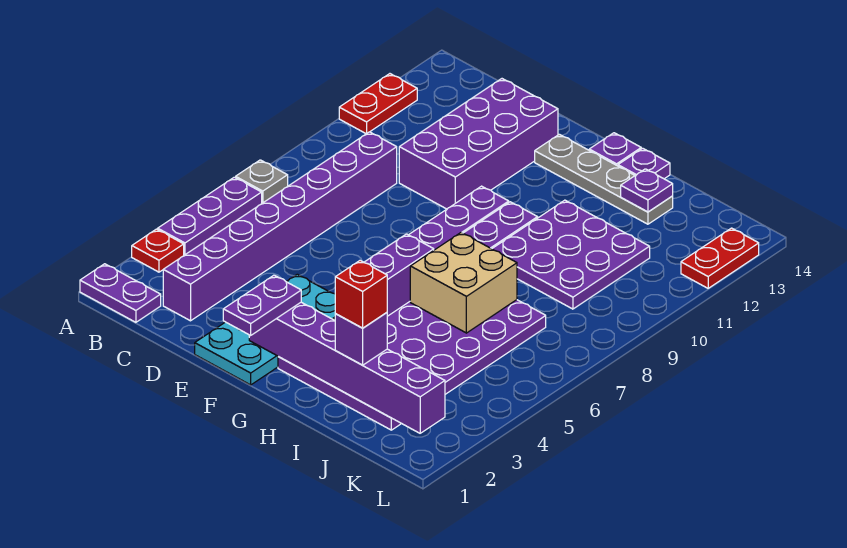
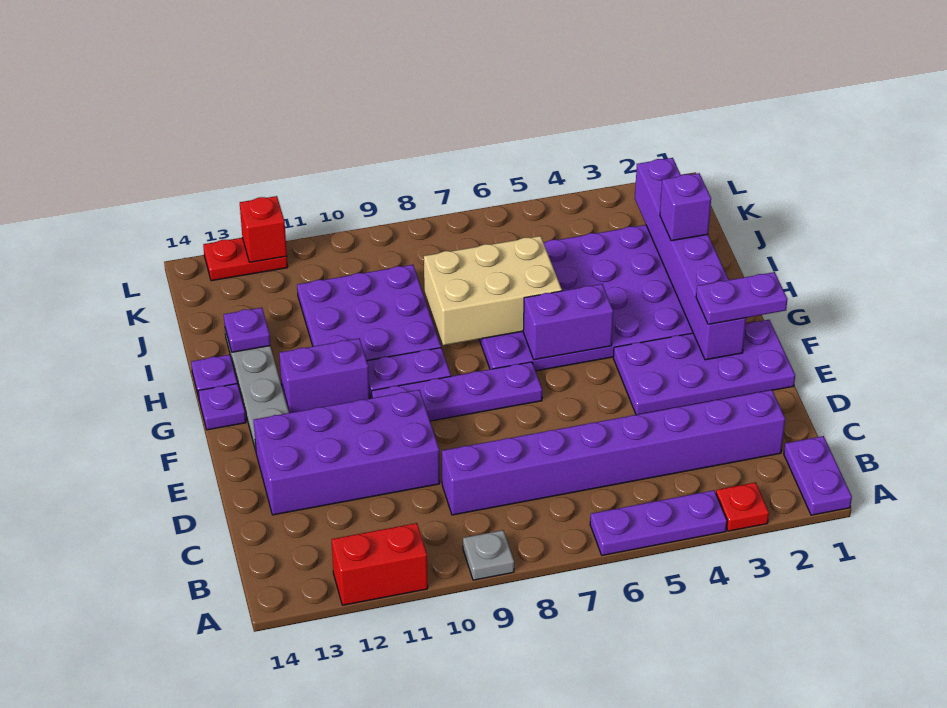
grey 1x1 plate [236,160,288,203] -> grey 1x1 plate moved to [463,530,514,580]
red 1x2 plate [339,74,417,134] -> red 1x2 brick [332,523,428,605]
cyan 2x4 plate [195,274,336,385] -> purple 2x4 plate [613,320,795,415]
none -> purple 1x2 brick [279,338,370,413]
tan 2x2 brick [410,232,517,333] -> tan 2x3 brick [424,236,562,345]
red 1x1 brick [335,260,387,328] -> red 1x1 brick moved to [240,196,287,262]

